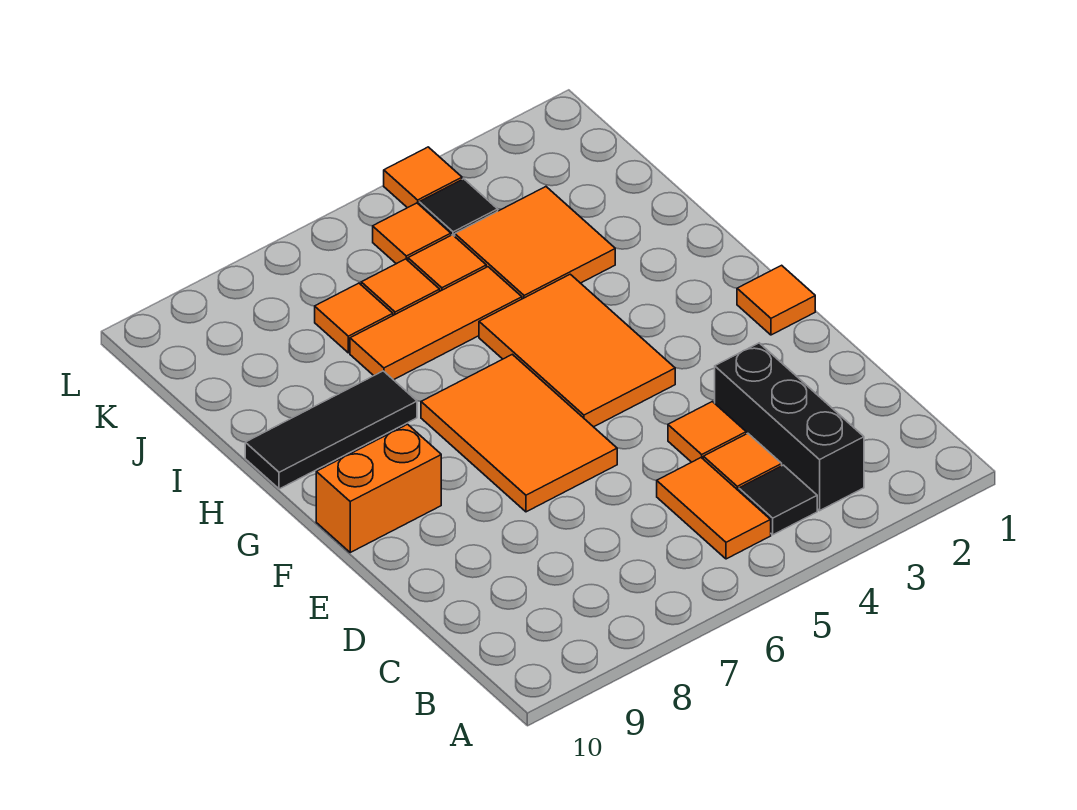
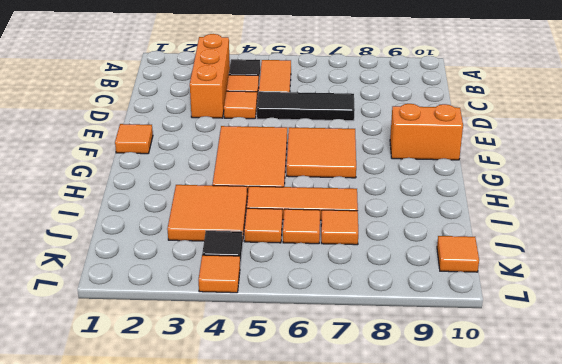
black 1x3 brick [715,343,864,511] -> orange 1x3 brick [190,34,230,118]
orange 2x3 tile [421,354,617,512] -> orange 2x2 tile [287,127,356,178]
black 1x3 tile [245,371,417,489] -> black 1x3 tile moved to [257,92,355,121]
orange 1x1 tile [373,203,451,264] -> orange 1x1 tile moved to [437,236,479,272]

